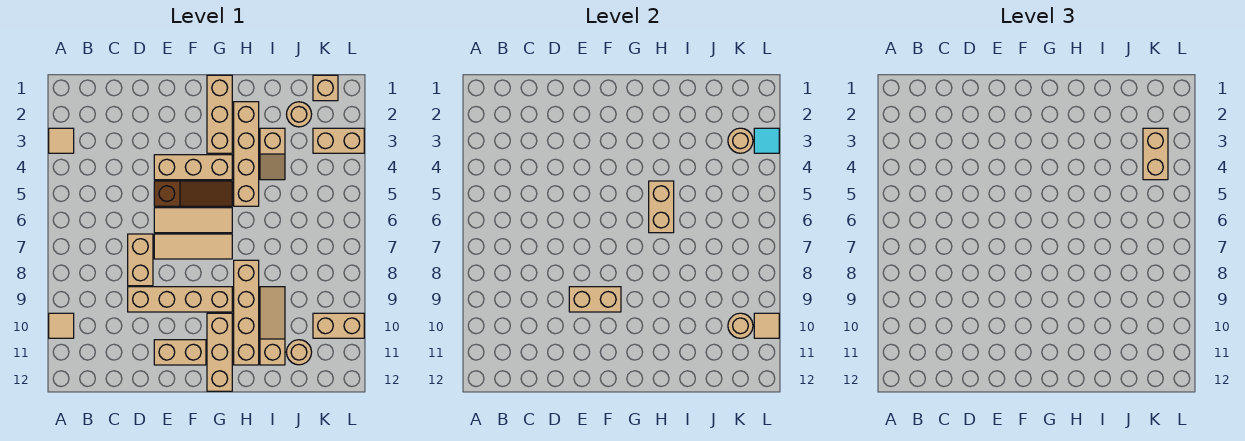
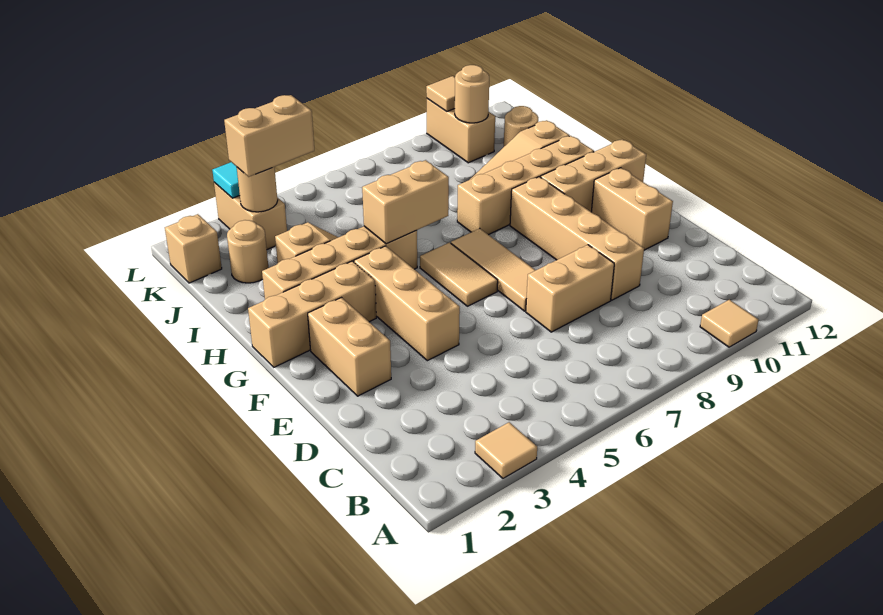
brown 1x3 slope [154,181,232,206] -> none
tan 1x3 tile [154,208,232,233] -> tan 1x2 tile [420,242,498,306]
tan 1x2 brick [569,287,621,312] -> tan 1x2 brick moved to [308,298,391,396]

